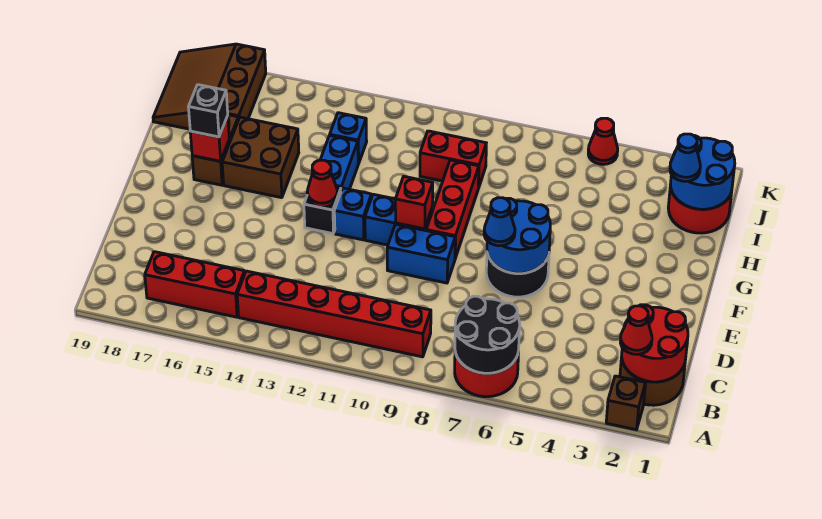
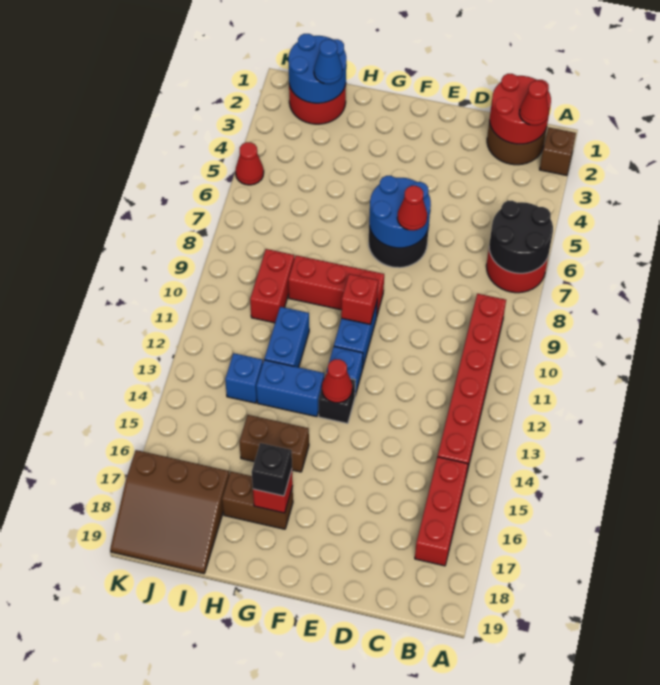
blue 1x1 cone [484,198,515,246] -> red 1x1 cone [397,186,427,230]
blue 1x2 brick [387,224,455,283] -> blue 1x2 brick moved to [264,307,309,367]
brown 2x2 brick [222,117,299,198] -> brown 1x2 brick [239,415,309,472]

